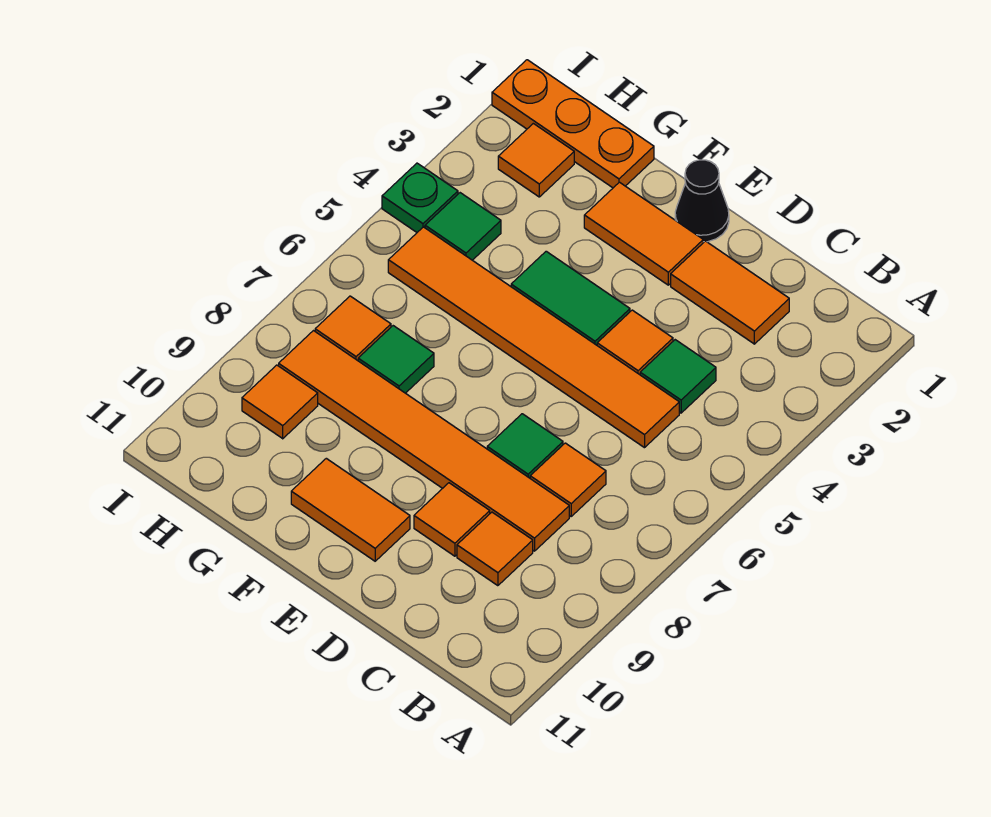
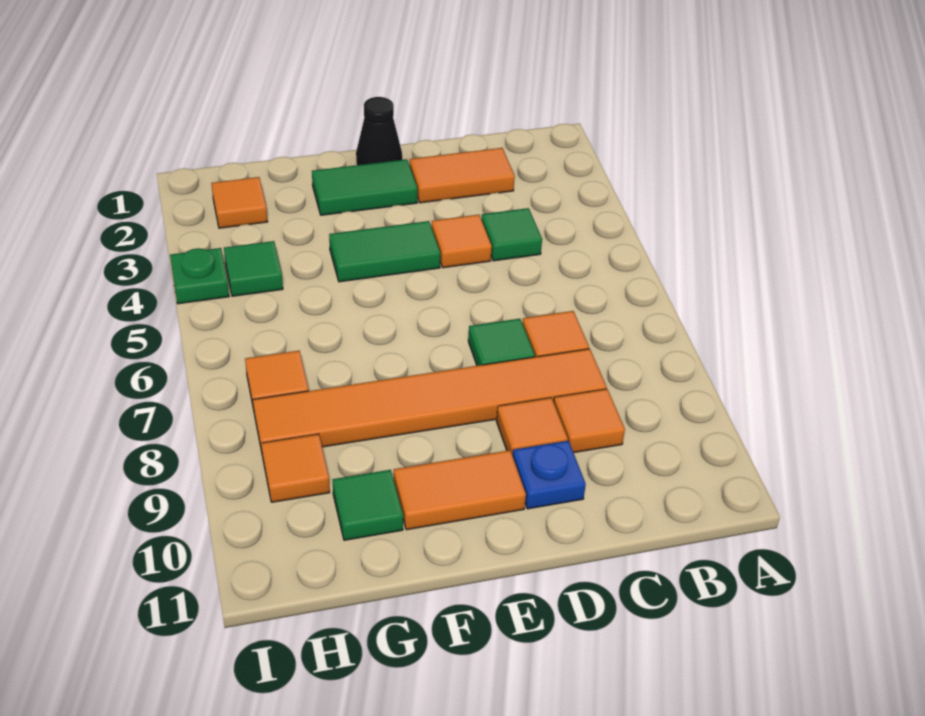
orange 1x6 tile [388,227,679,448] -> none
none -> blue 1x1 plate [513,441,586,509]
orange 1x2 tile [584,182,703,285] -> green 1x2 tile [312,159,417,215]
orange 1x3 plate [492,60,654,188] -> none
green 1x1 tile [358,326,434,393] -> green 1x1 tile moved to [333,470,403,540]

